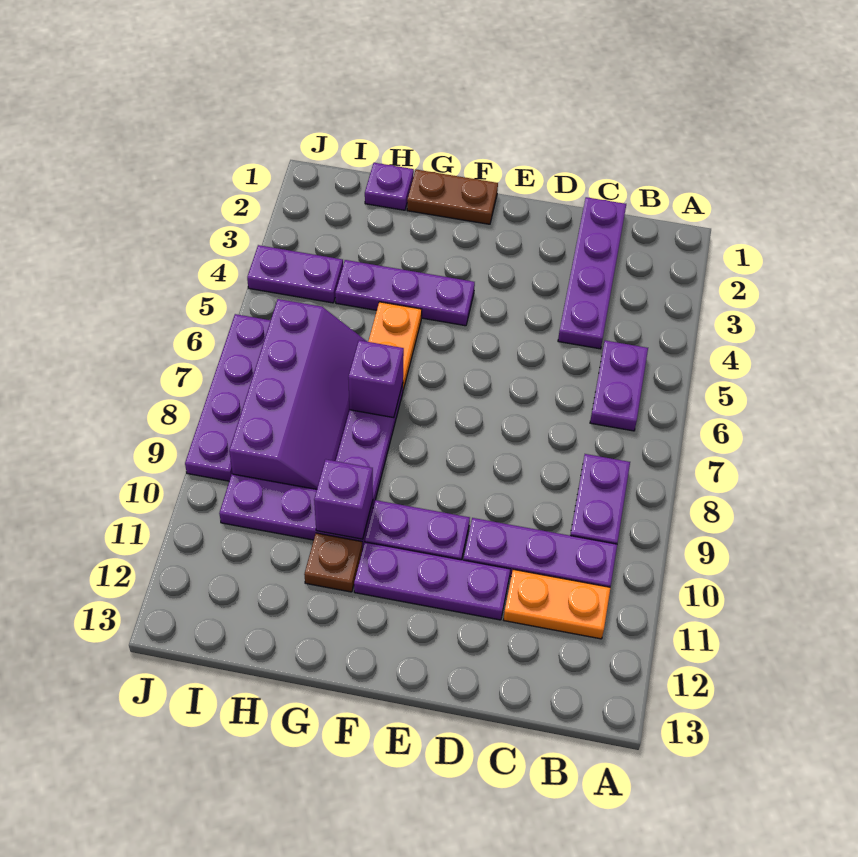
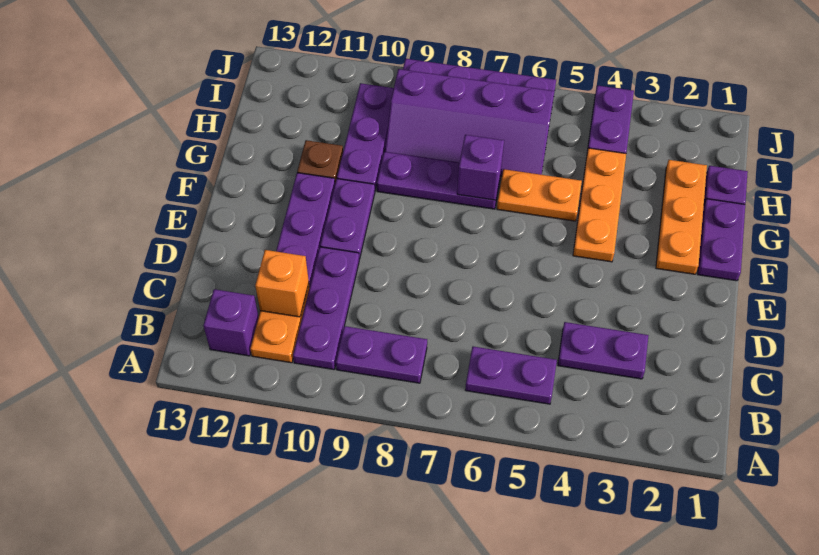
purple 1x4 plate [558,197,626,349] -> purple 1x2 plate [558,322,649,379]
none -> orange 1x1 brick [255,250,309,317]
brown 1x2 plate [407,170,498,224] -> purple 1x2 plate [698,199,745,281]
none -> orange 1x3 plate [656,160,707,274]
purple 1x3 plate [335,260,475,326] -> orange 1x3 plate [573,148,626,262]
purple 1x1 brick [314,460,373,539] -> purple 1x1 brick moved to [203,289,259,356]

